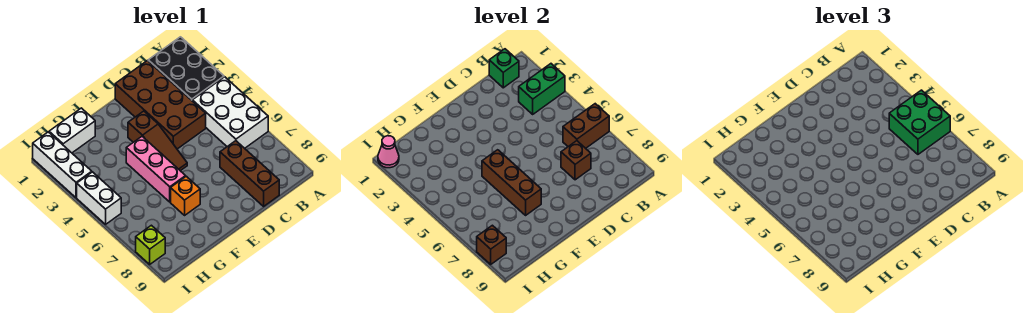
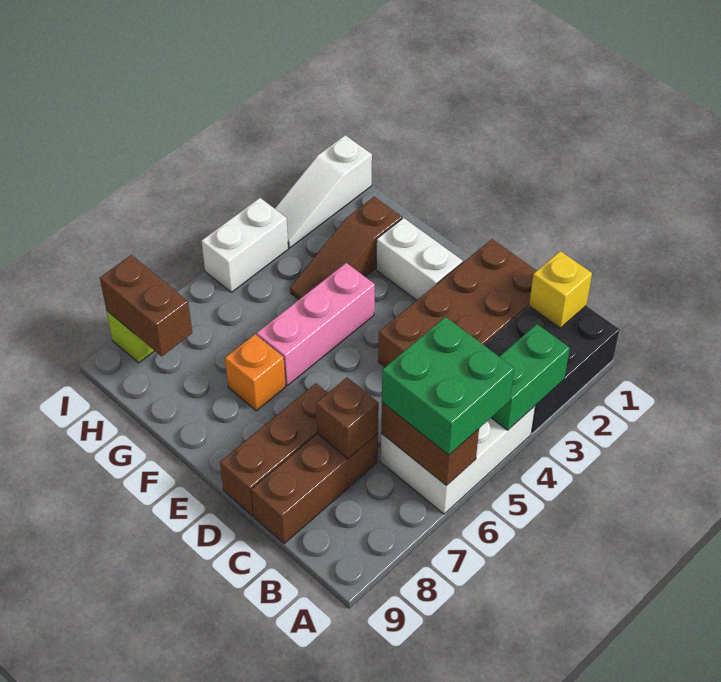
green 1x2 brick [519,64,565,114] -> green 1x2 brick turned to [491,324,570,430]
green 1x1 brick [489,49,519,88] -> yellow 1x1 brick [529,251,592,328]
brown 1x3 slope [128,111,187,171] -> brown 1x3 slope moved to [290,197,402,300]
brown 1x3 brick [482,150,541,215] -> brown 1x3 brick moved to [220,383,328,516]
white 1x2 brick [49,108,95,153] -> white 1x2 brick moved to [376,218,463,300]
white 1x3 brick [33,132,92,198] -> white 1x3 slope [275,135,372,248]
pink 1x1 cone [378,136,399,168] -> none
brown 1x1 brick [477,225,506,264] -> brown 1x2 brick [100,255,192,356]

